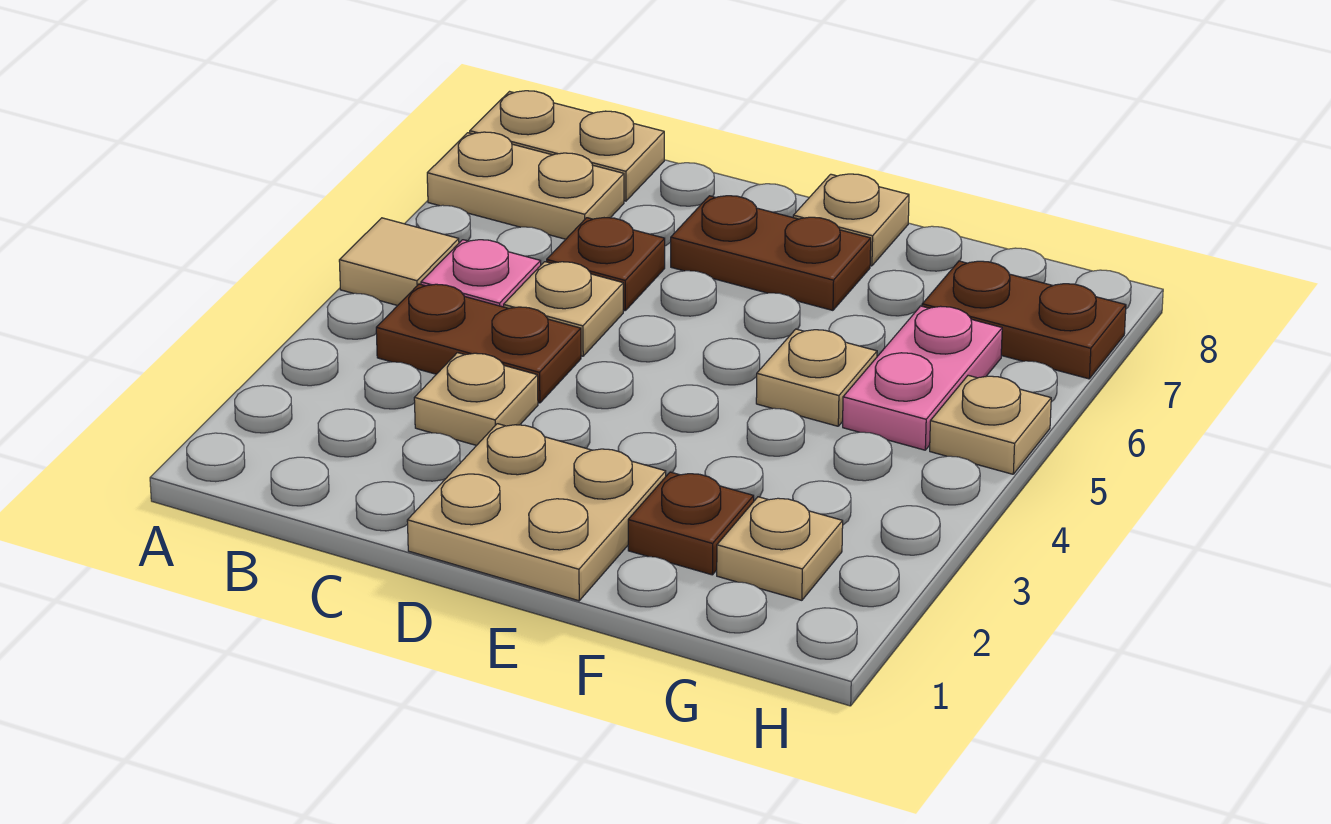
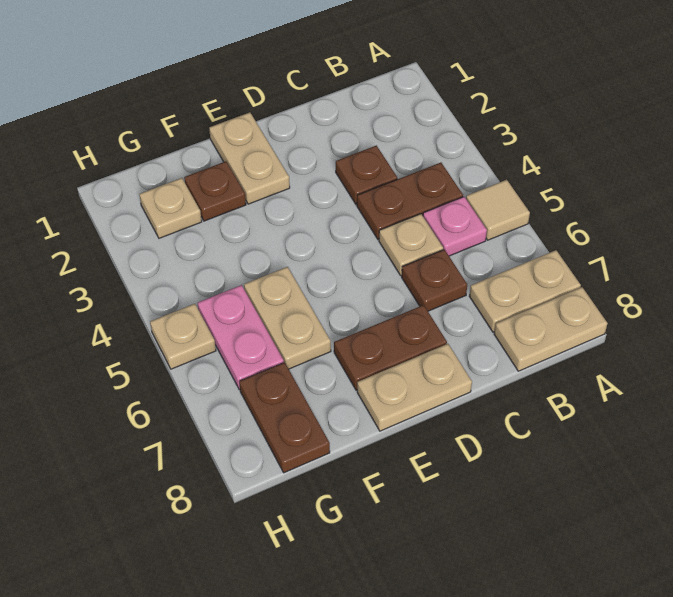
tan 1x1 plate [414,353,538,446] -> brown 1x1 plate [336,146,397,205]
tan 2x2 plate [407,424,666,601] -> tan 1x2 plate [209,112,290,204]
tan 1x1 plate [793,174,909,266] -> tan 1x2 plate [357,344,472,431]
tan 1x1 plate [756,329,877,426] -> tan 1x2 plate [244,267,331,369]
brown 1x2 plate [922,261,1126,379] -> brown 1x2 plate turned to [239,362,330,473]

